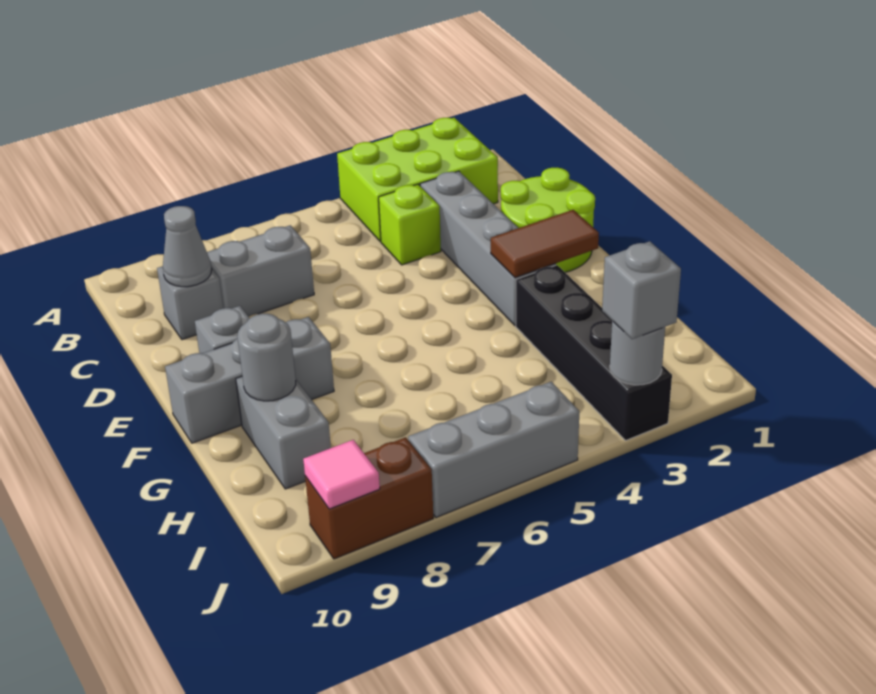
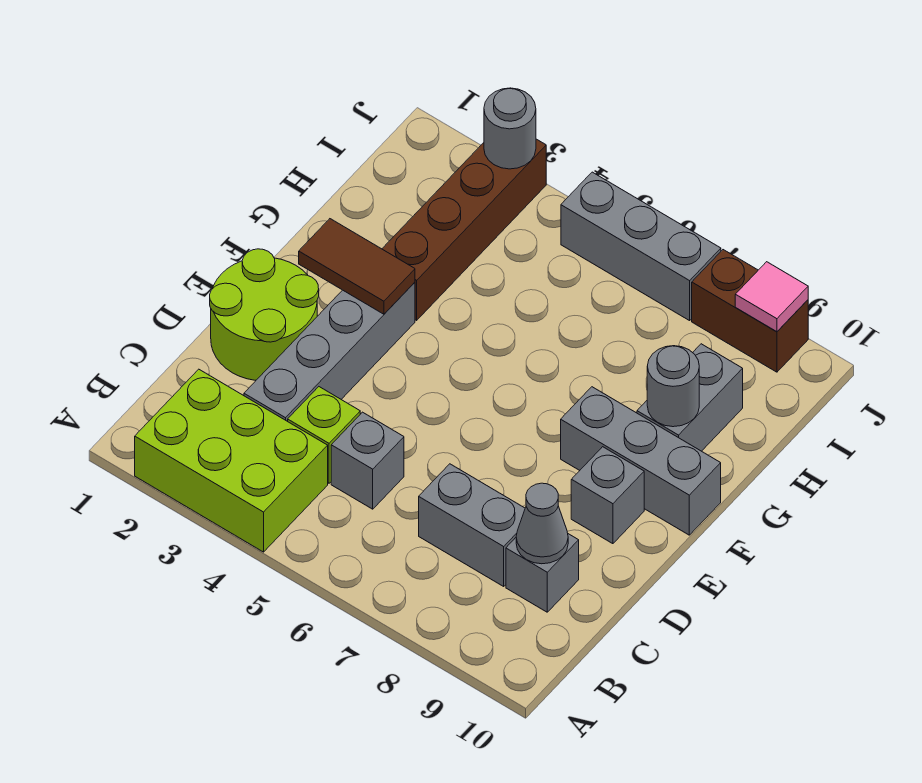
black 1x4 brick [516,265,672,440] -> brown 1x4 brick [382,139,546,320]
grey 1x1 brick [602,241,681,339] -> grey 1x1 brick moved to [331,412,404,509]

